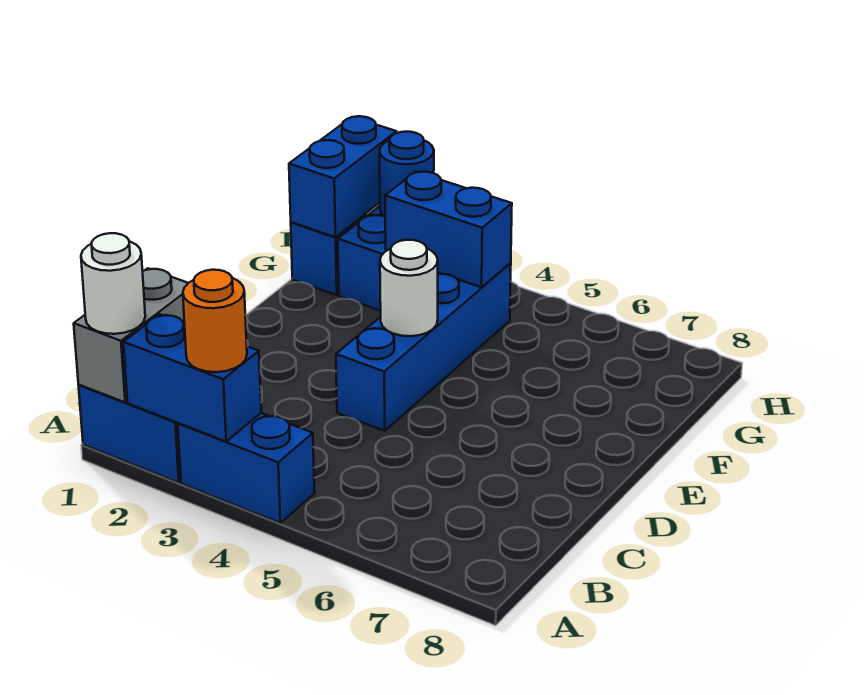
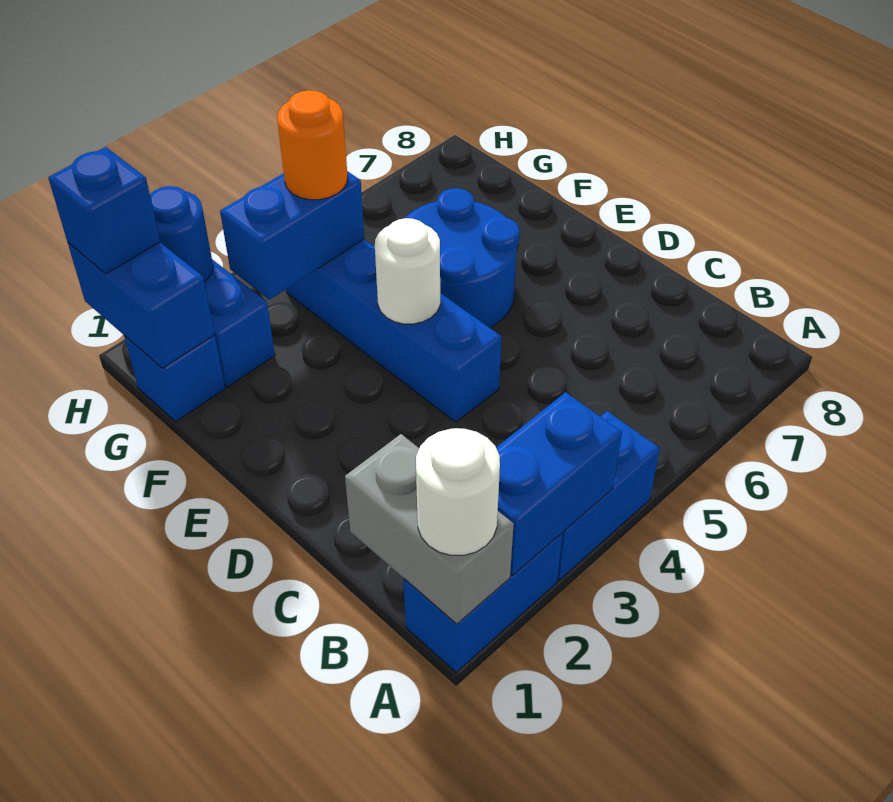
orange 1x1 round brick [183,270,247,372] -> orange 1x1 round brick moved to [277,90,348,200]
none -> blue 2x2 round brick [402,188,520,328]
none -> blue 1x1 brick [48,147,160,274]

